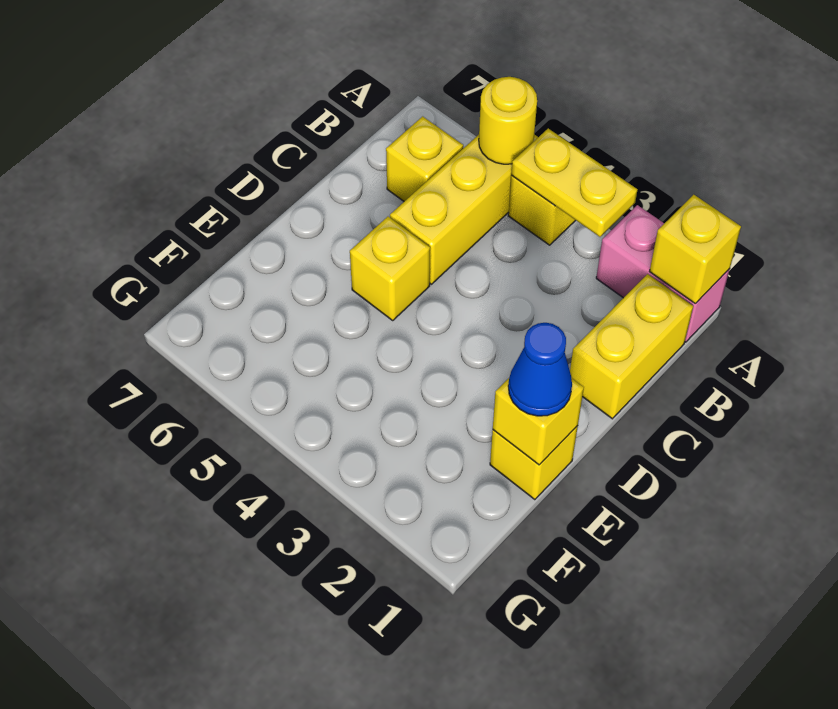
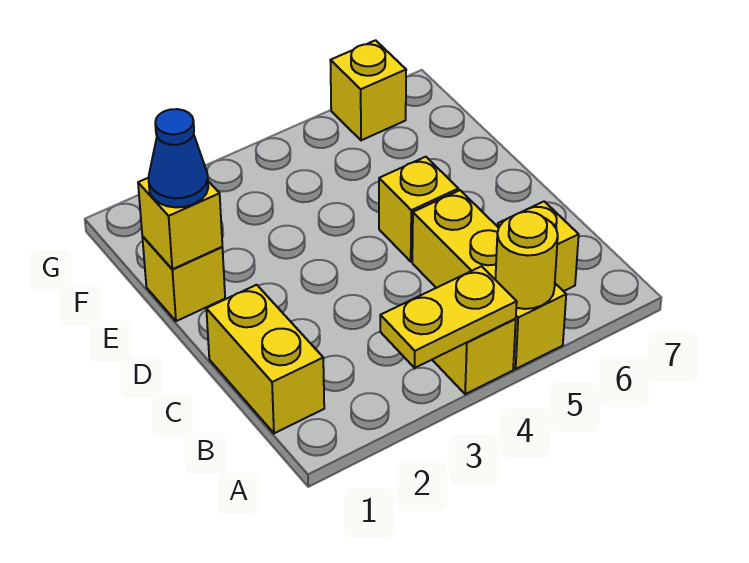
pink 1x2 brick [596,205,730,342] -> none
yellow 1x1 brick [650,195,741,303] -> yellow 1x1 brick moved to [330,40,406,140]

